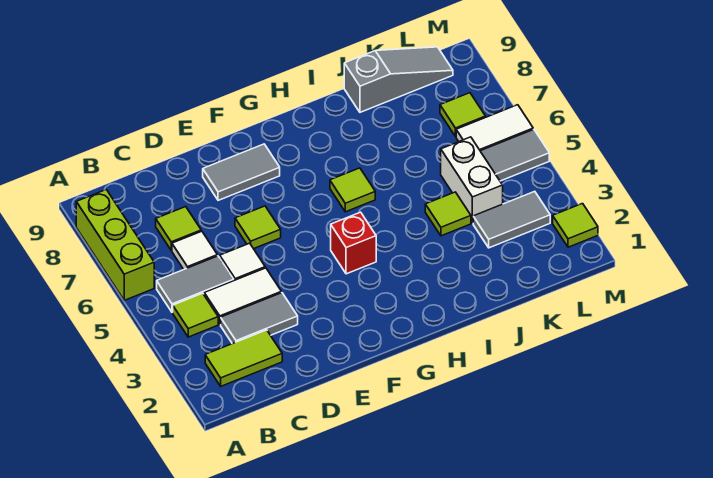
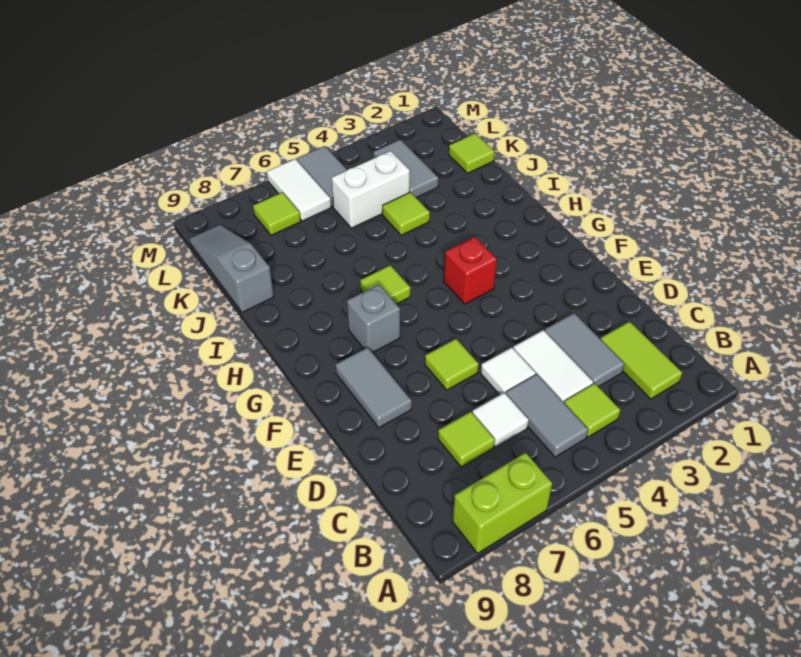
lime 1x3 brick [76,190,154,300] -> lime 1x2 brick [453,453,552,553]
none -> grey 1x1 brick [347,285,400,353]
lime 1x1 tile [553,204,598,247] -> lime 1x1 tile moved to [449,133,495,173]

